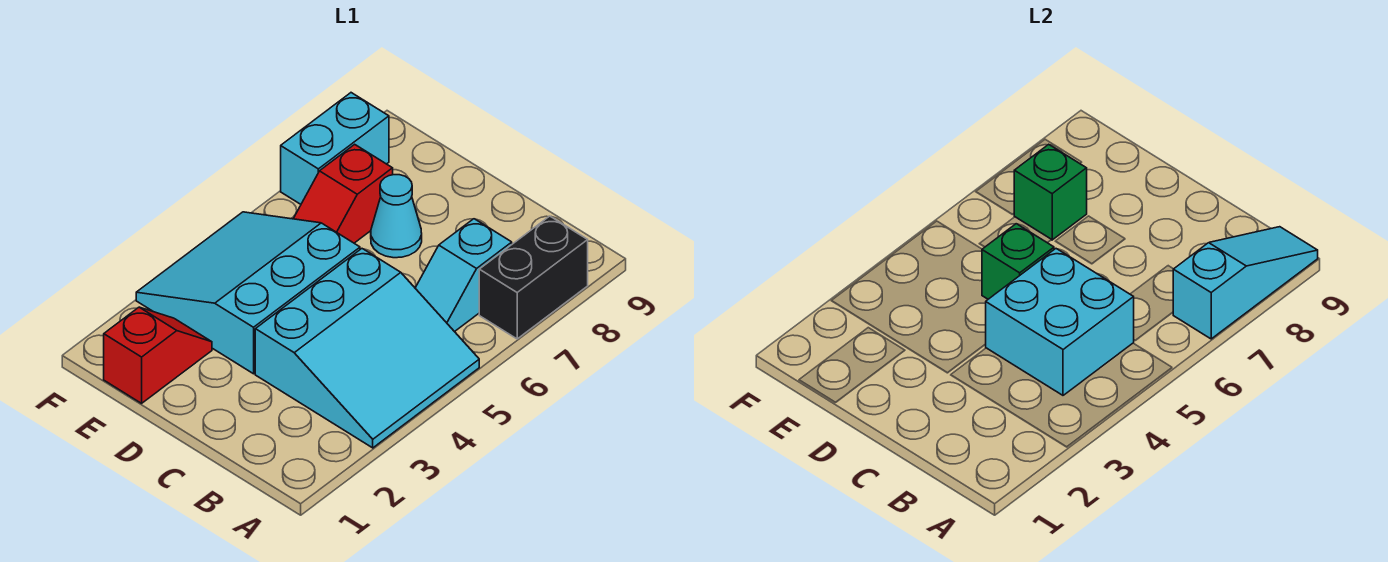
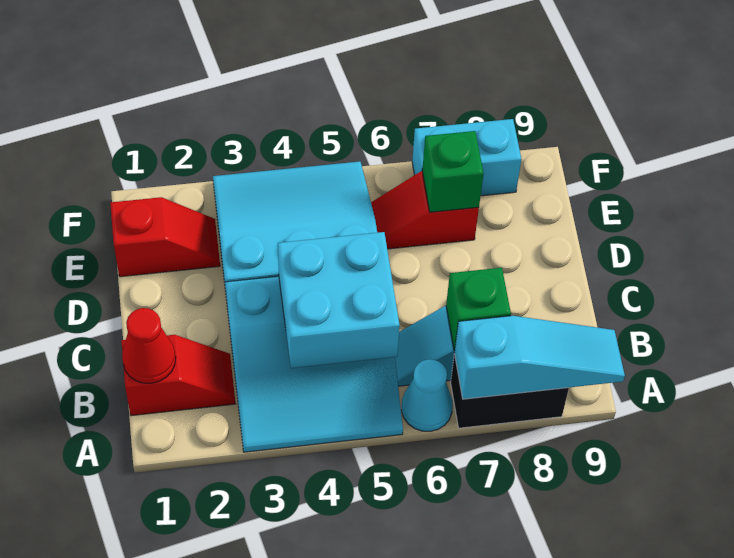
none -> red 1x2 slope [121,335,235,416]
none -> red 1x1 cone [122,308,176,383]
green 1x1 brick [982,224,1054,299] -> green 1x1 brick moved to [446,268,511,351]
cyan 1x1 cone [371,175,422,258] -> cyan 1x1 cone moved to [402,359,453,431]

